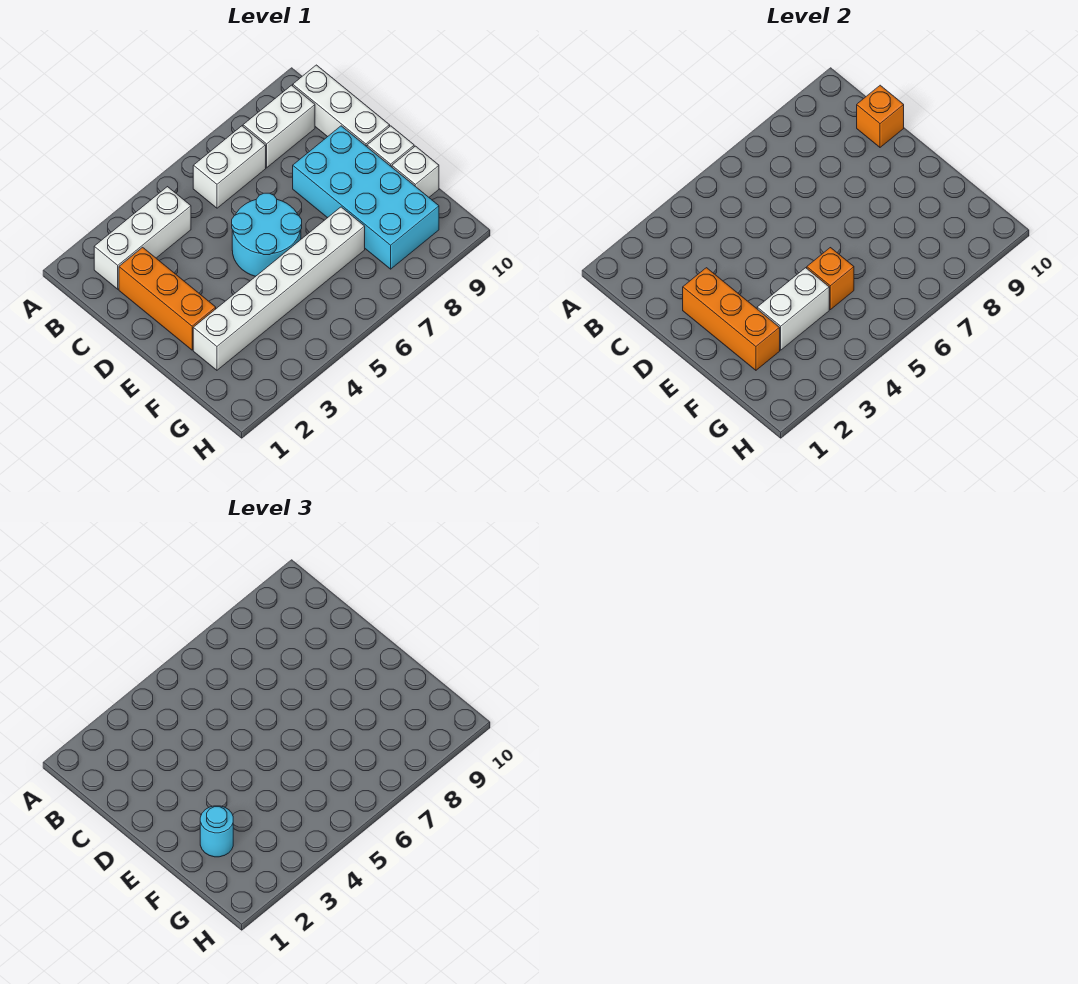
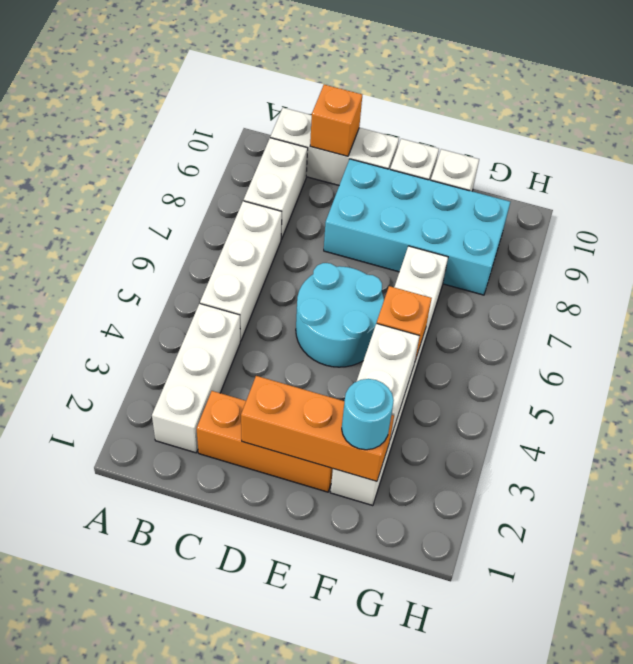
white 1x2 brick [193,126,266,208] -> white 1x3 brick [200,201,282,341]

